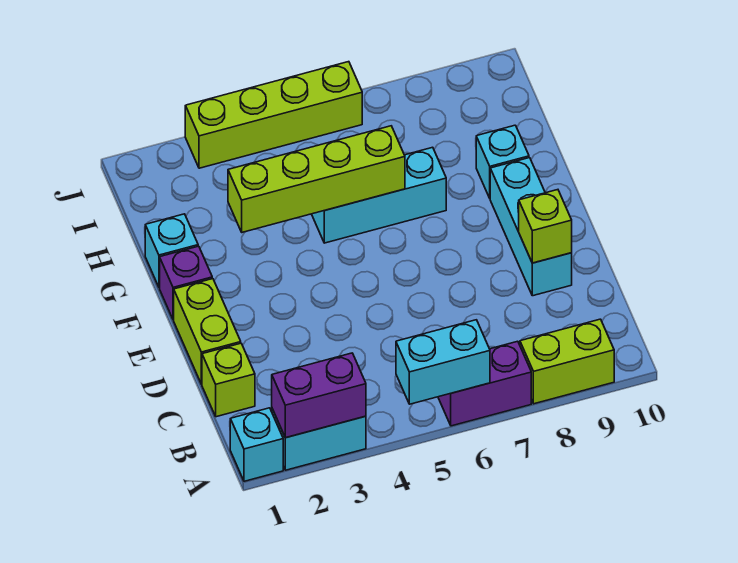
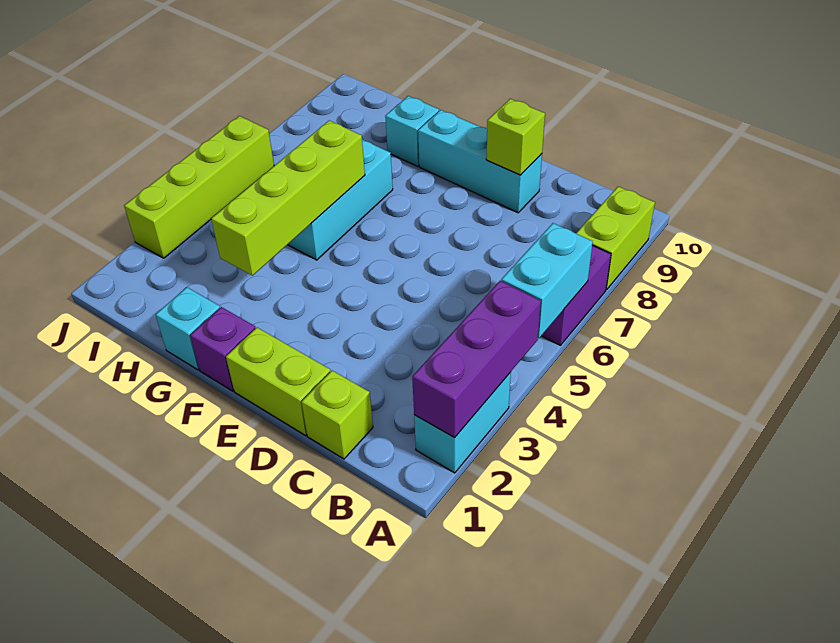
cyan 1x1 brick [230,408,283,481] -> none
purple 1x2 brick [272,353,366,438] -> purple 1x3 brick [412,281,541,438]

